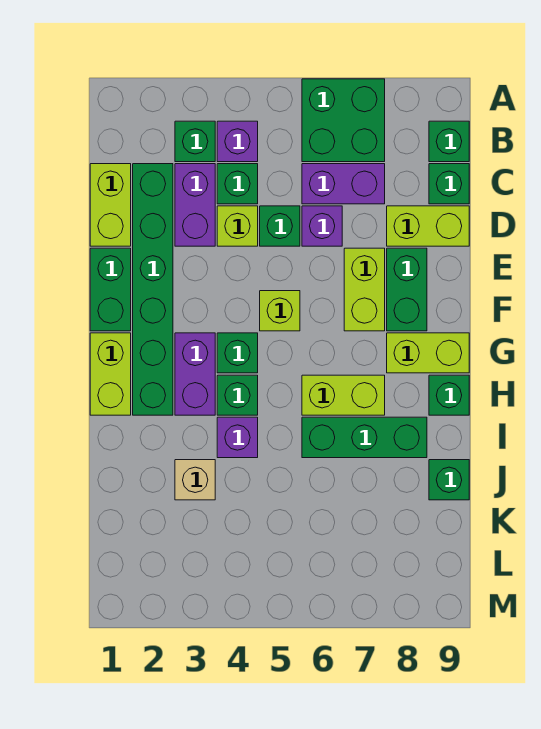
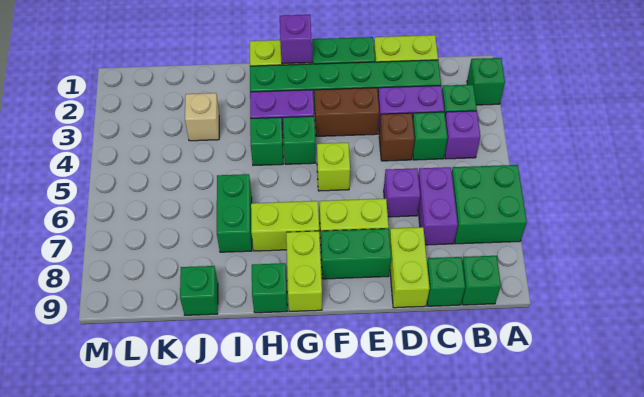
lime 1x1 brick [217,206,258,246] -> brown 1x1 brick [379,113,415,161]
green 1x1 brick [260,206,300,246] -> green 1x1 brick moved to [467,58,505,105]
none -> brown 1x2 brick [315,88,379,136]
lime 1x2 brick [302,375,385,415] -> lime 1x2 brick turned to [251,201,319,251]
purple 1x1 brick [217,417,258,458] -> purple 1x1 brick moved to [280,15,312,64]
green 1x3 brick [302,417,427,458] -> green 1x2 brick [217,174,252,252]

